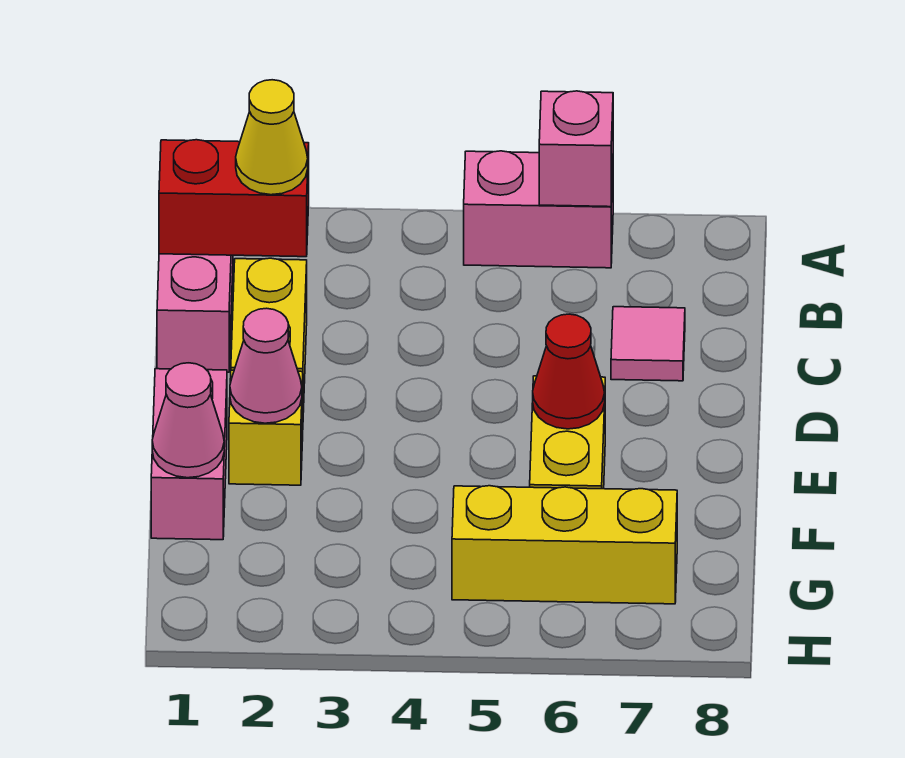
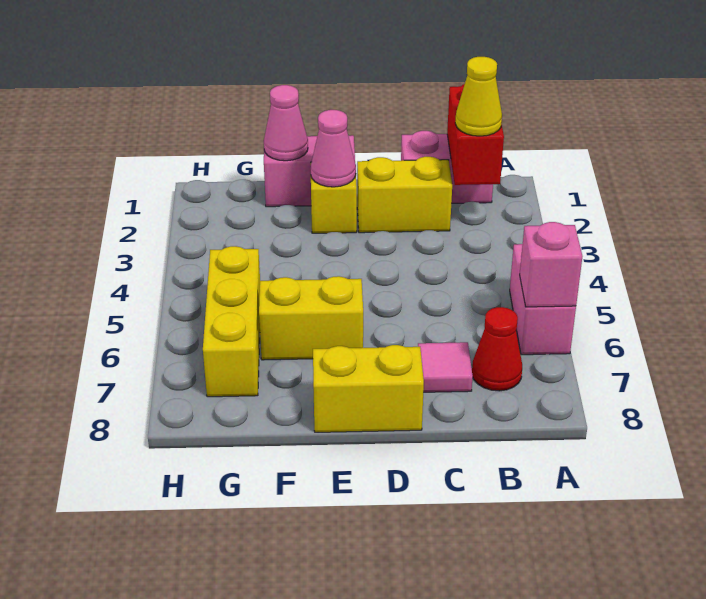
none -> yellow 1x2 brick [313,345,424,432]
red 1x1 cone [533,314,605,429] -> red 1x1 cone moved to [472,307,522,391]

